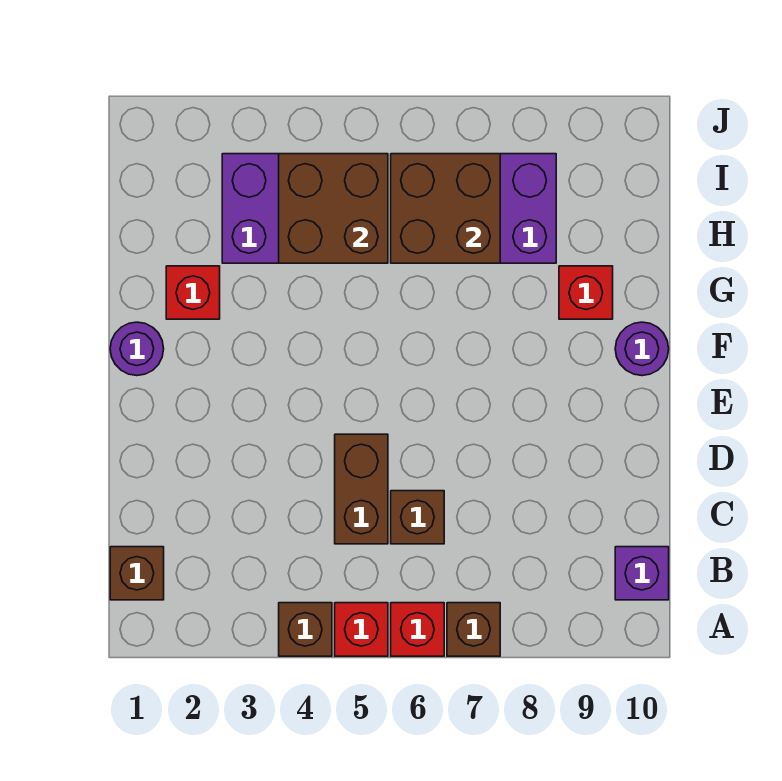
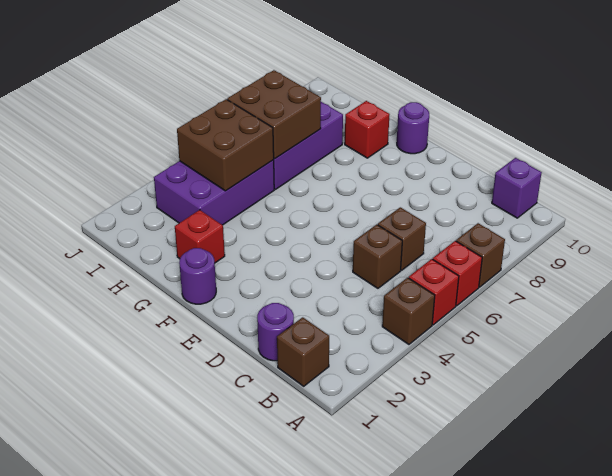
none -> purple 1x1 round brick [257,303,294,361]
brown 1x2 brick [335,434,388,544] -> brown 1x1 brick [353,224,402,288]

